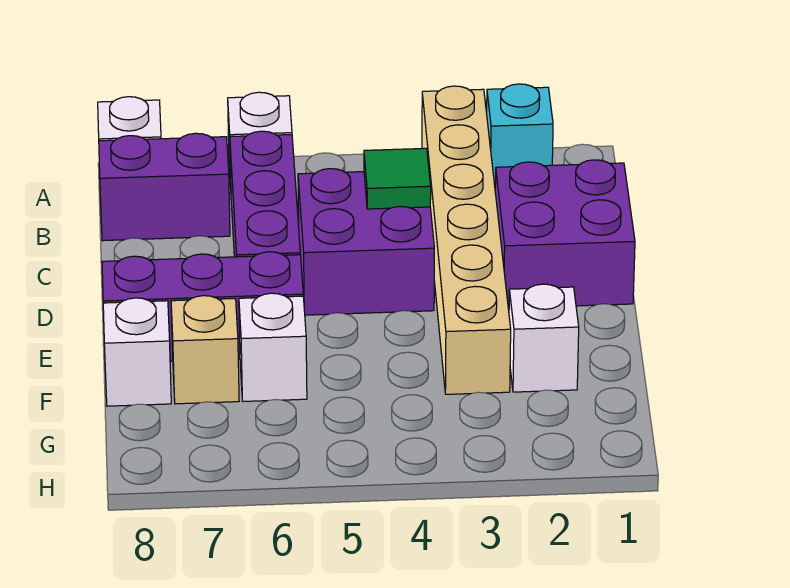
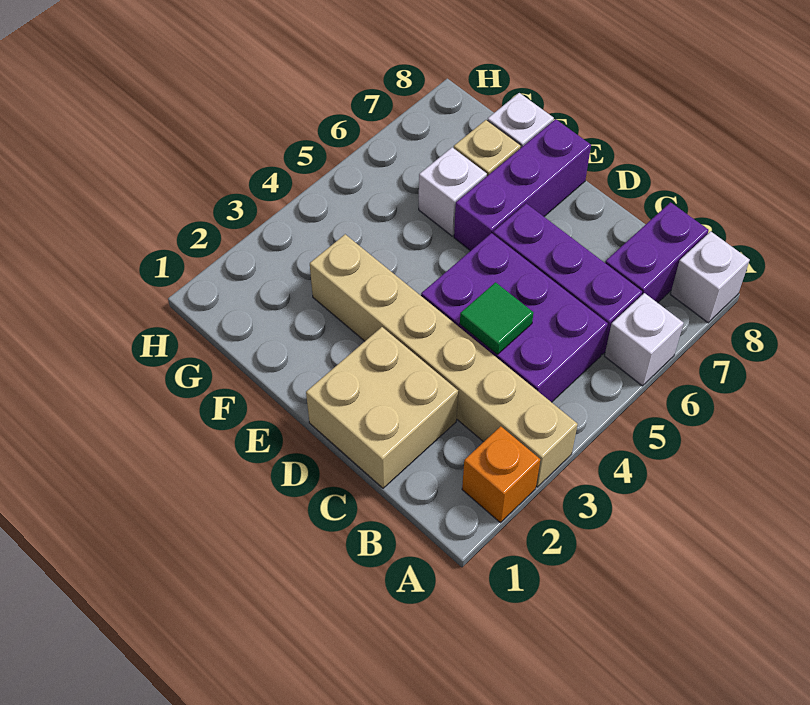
cyan 1x1 brick [487,84,553,185] -> orange 1x1 brick [462,426,540,522]
purple 2x2 brick [495,160,635,308] -> tan 2x2 brick [306,327,458,488]
purple 2x2 brick [298,169,434,315] -> purple 2x3 brick [421,233,608,402]
white 1x1 brick [509,284,579,392] -> none

